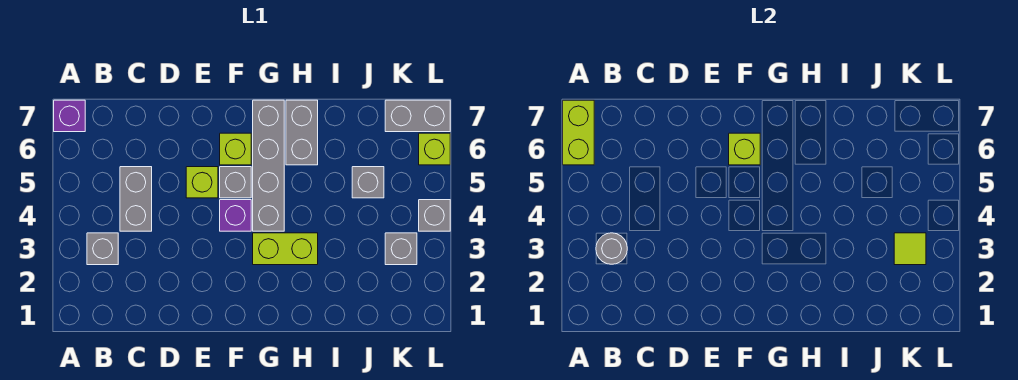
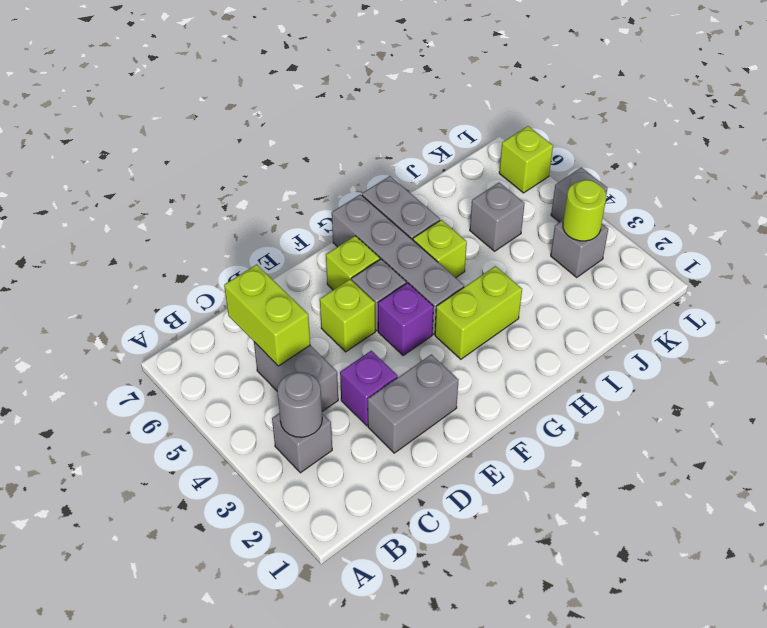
lime 1x2 brick [563,100,594,165] -> lime 1x2 brick moved to [224,264,310,366]
purple 1x1 brick [54,100,85,132] -> purple 1x1 brick moved to [340,351,398,426]
lime 1x1 brick [729,133,760,165] -> lime 1x1 brick moved to [413,220,467,278]
lime 1x1 tile [894,233,926,265] -> lime 1x1 round brick [563,180,606,241]
grey 1x2 brick [385,100,450,132] -> grey 1x2 brick moved to [368,354,458,453]

